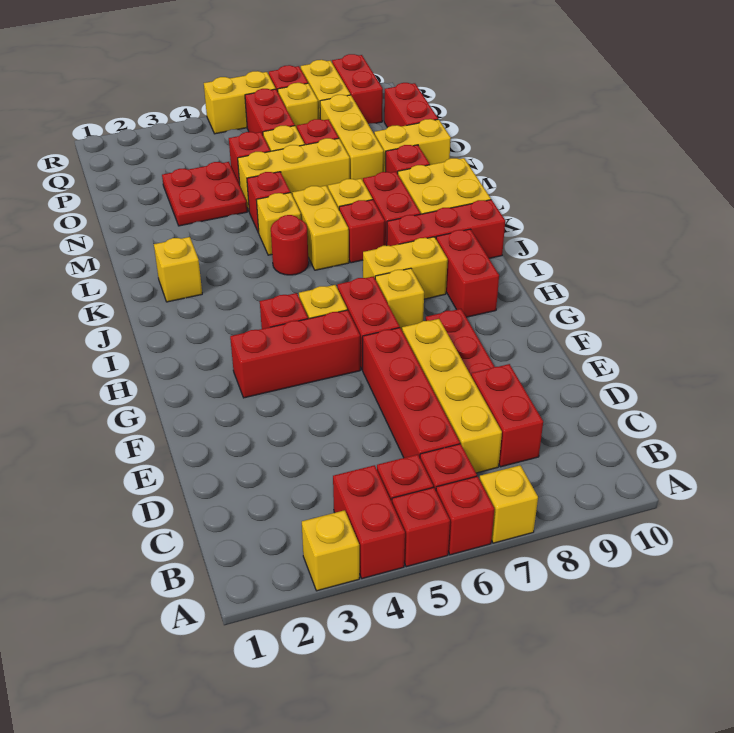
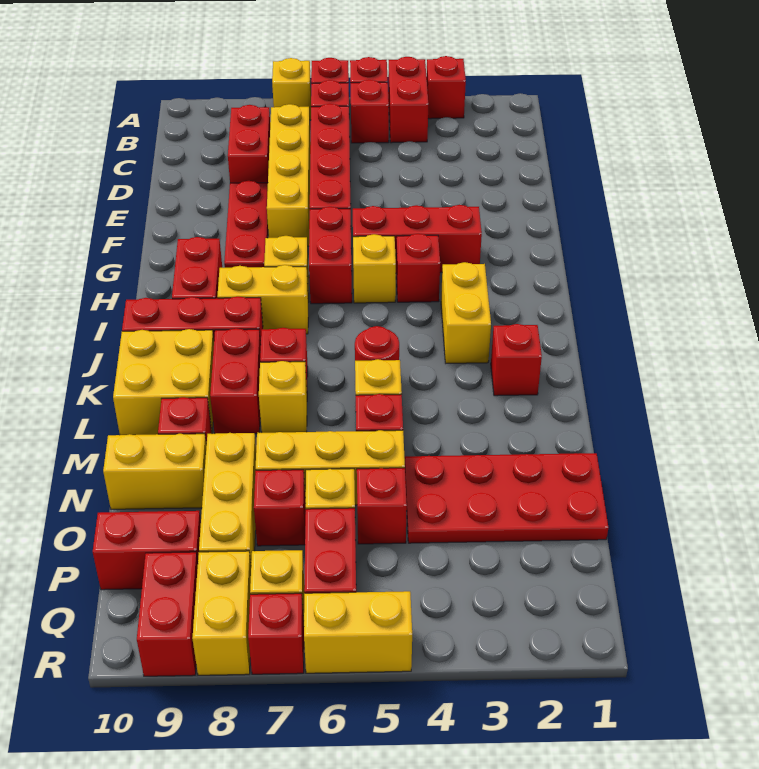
yellow 1x1 brick [302,510,359,591] -> red 1x1 brick [427,56,466,119]
yellow 1x1 brick [154,237,202,302] -> red 1x1 brick [491,324,542,396]
yellow 1x2 brick [292,186,349,270] -> yellow 1x2 brick moved to [441,262,491,363]
red 2x2 plate [162,162,247,226] -> red 2x4 plate [405,453,608,543]
red 1x2 brick [384,83,438,128] -> red 1x2 brick turned to [93,511,201,590]

